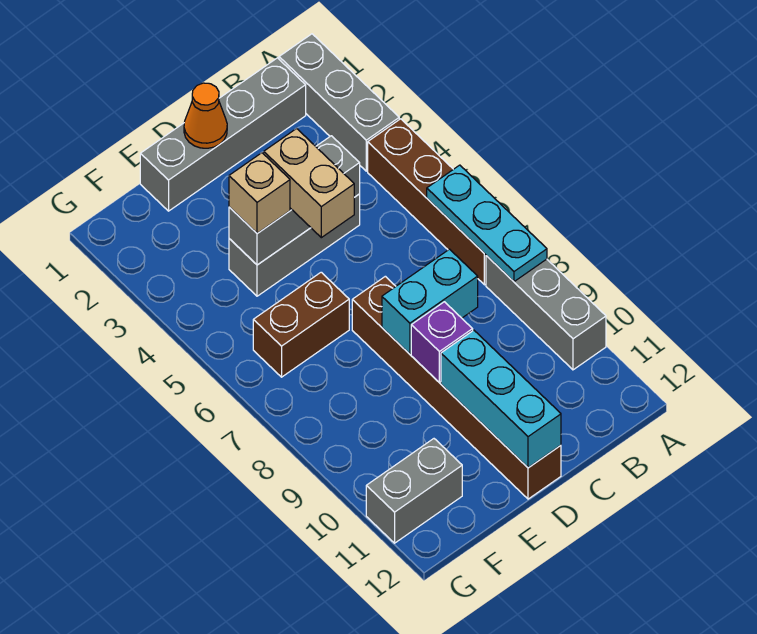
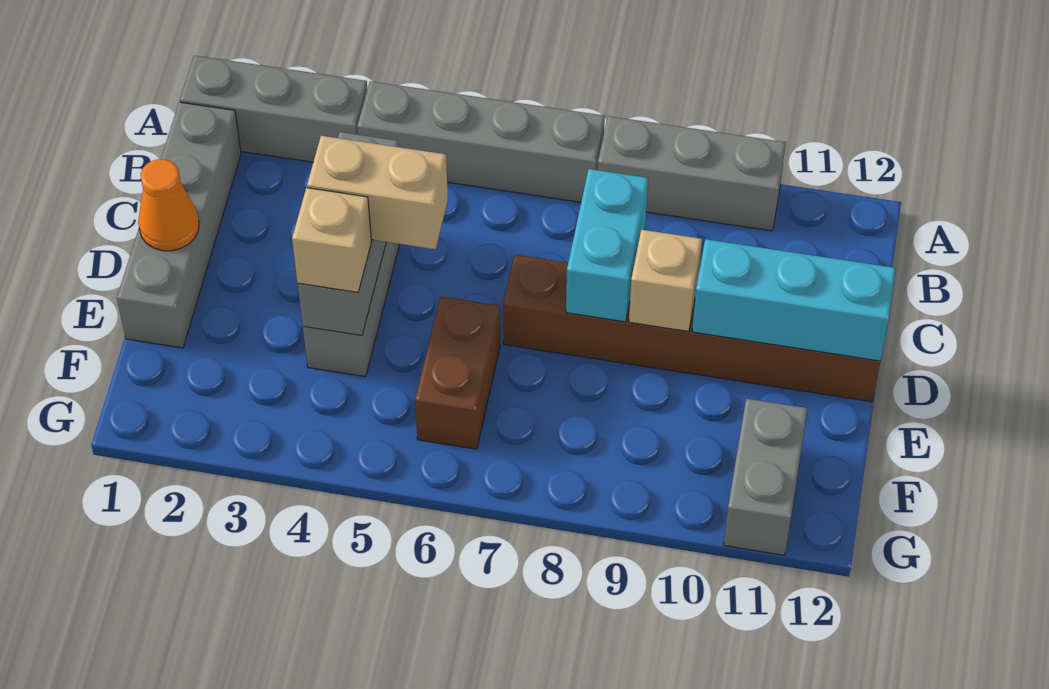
brown 1x4 brick [368,119,486,285] -> grey 1x4 brick [357,81,605,202]
cyan 1x3 plate [427,165,547,282] -> none
purple 1x1 brick [411,302,473,383] -> tan 1x1 brick [629,230,702,332]

